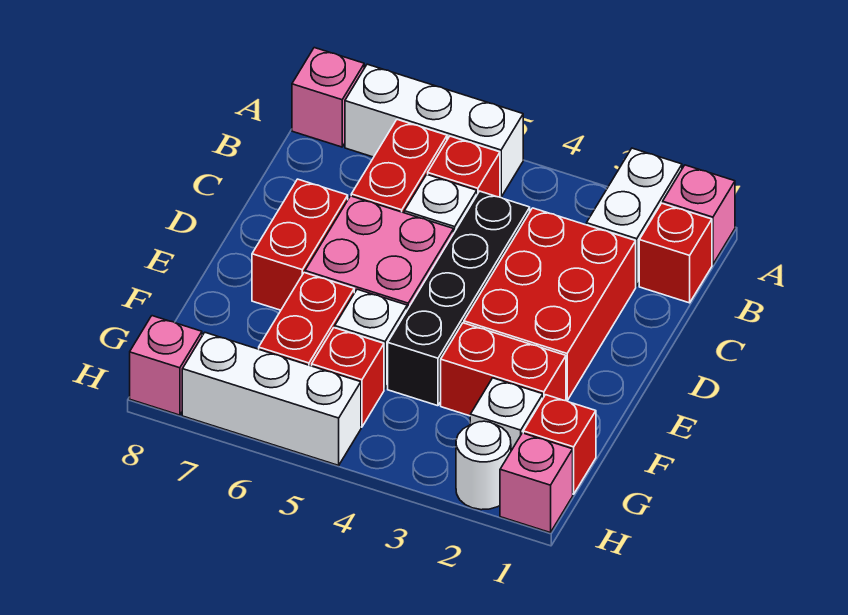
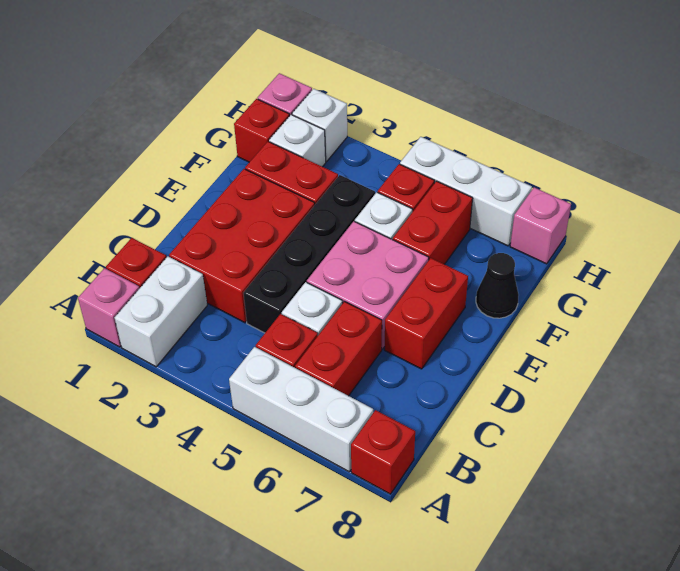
pink 1x1 brick [292,48,364,147] -> red 1x1 brick [351,410,415,494]
none -> black 1x1 cone [476,253,519,318]
white 1x1 round brick [456,421,511,510] -> white 1x1 brick [292,89,347,161]

